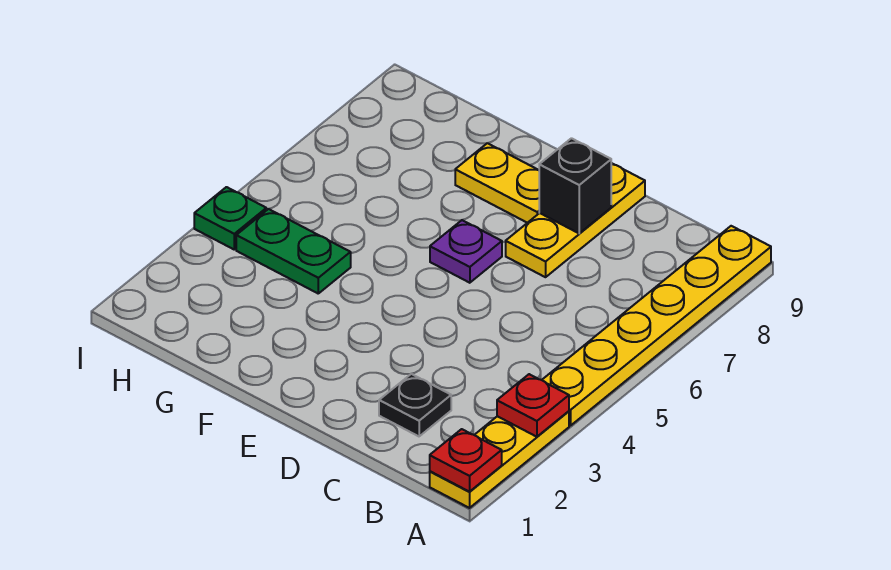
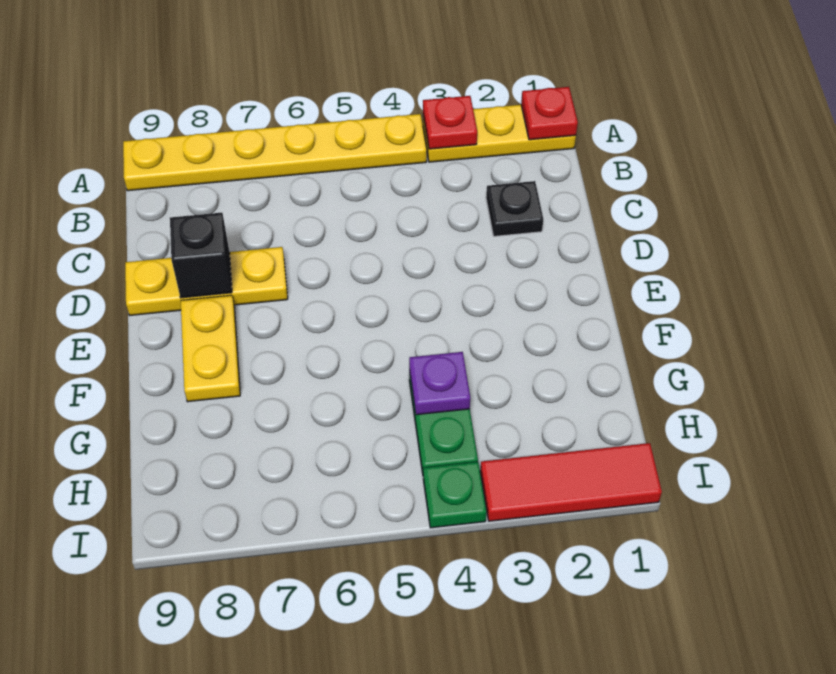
purple 1x1 plate [430,220,502,283] -> purple 1x1 plate moved to [409,352,470,415]
none -> red 1x3 tile [480,443,662,521]

